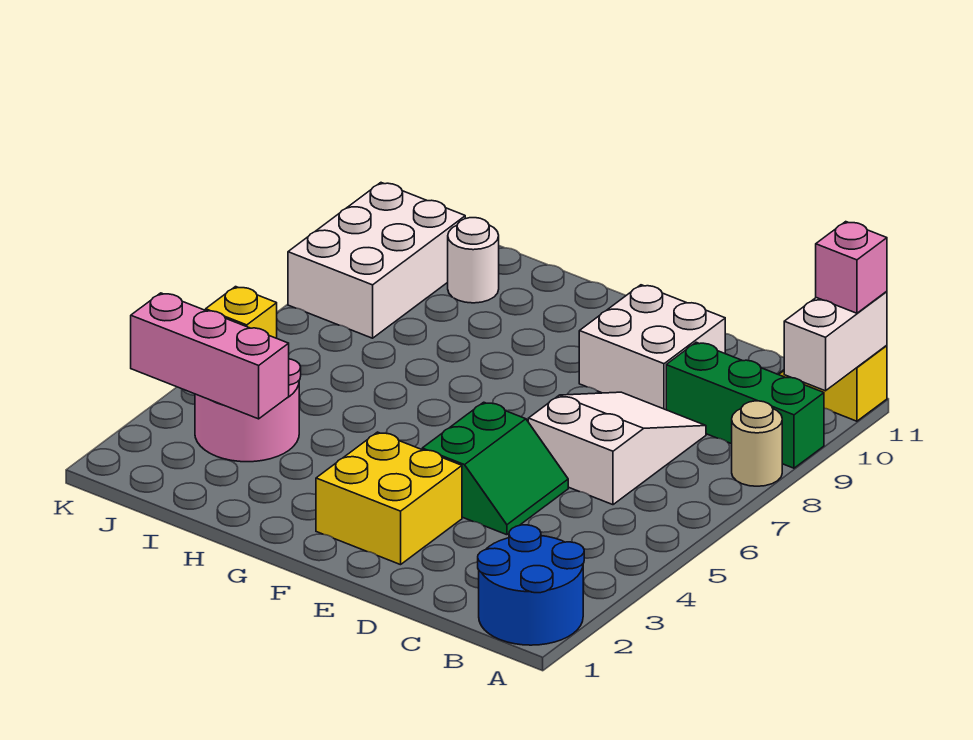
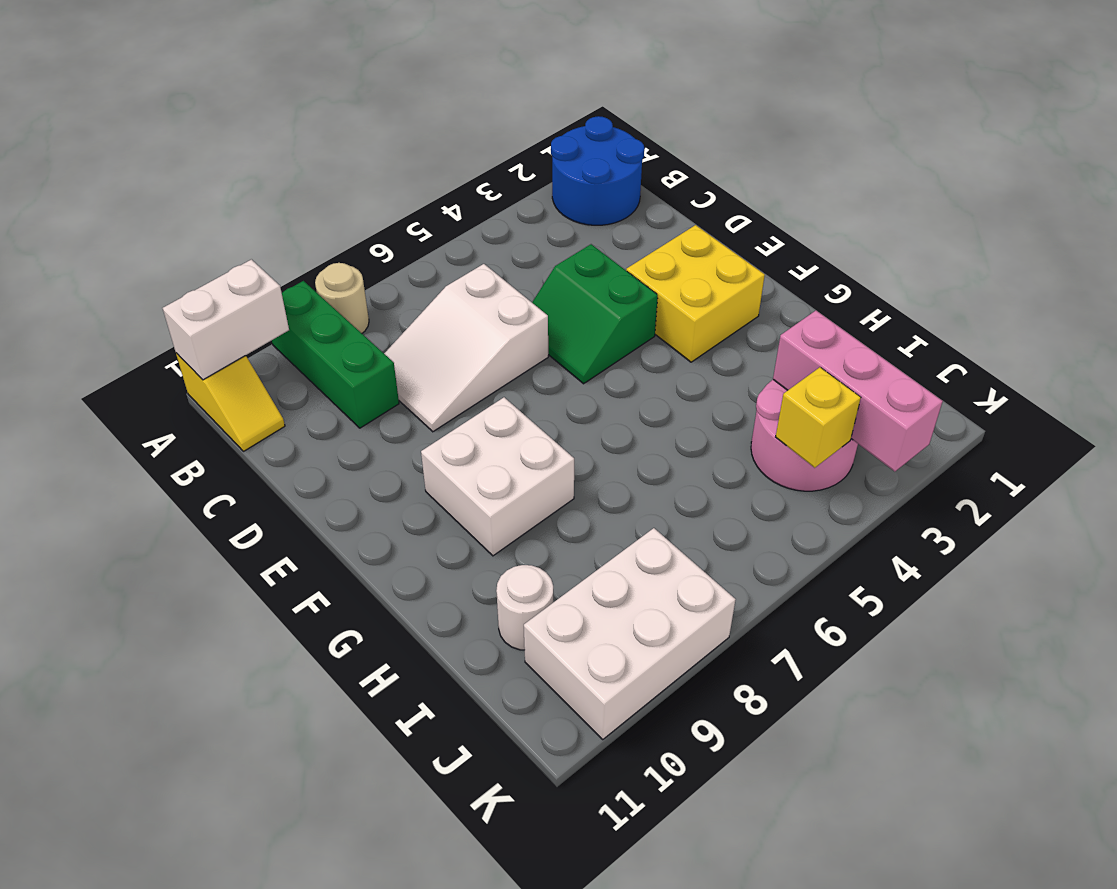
pink 1x1 brick [816,222,887,313] -> none
green 2x2 slope [422,402,568,535] -> green 2x2 slope turned to [532,244,658,384]
white 2x2 brick [579,285,725,410] -> white 2x2 brick moved to [421,397,574,556]

